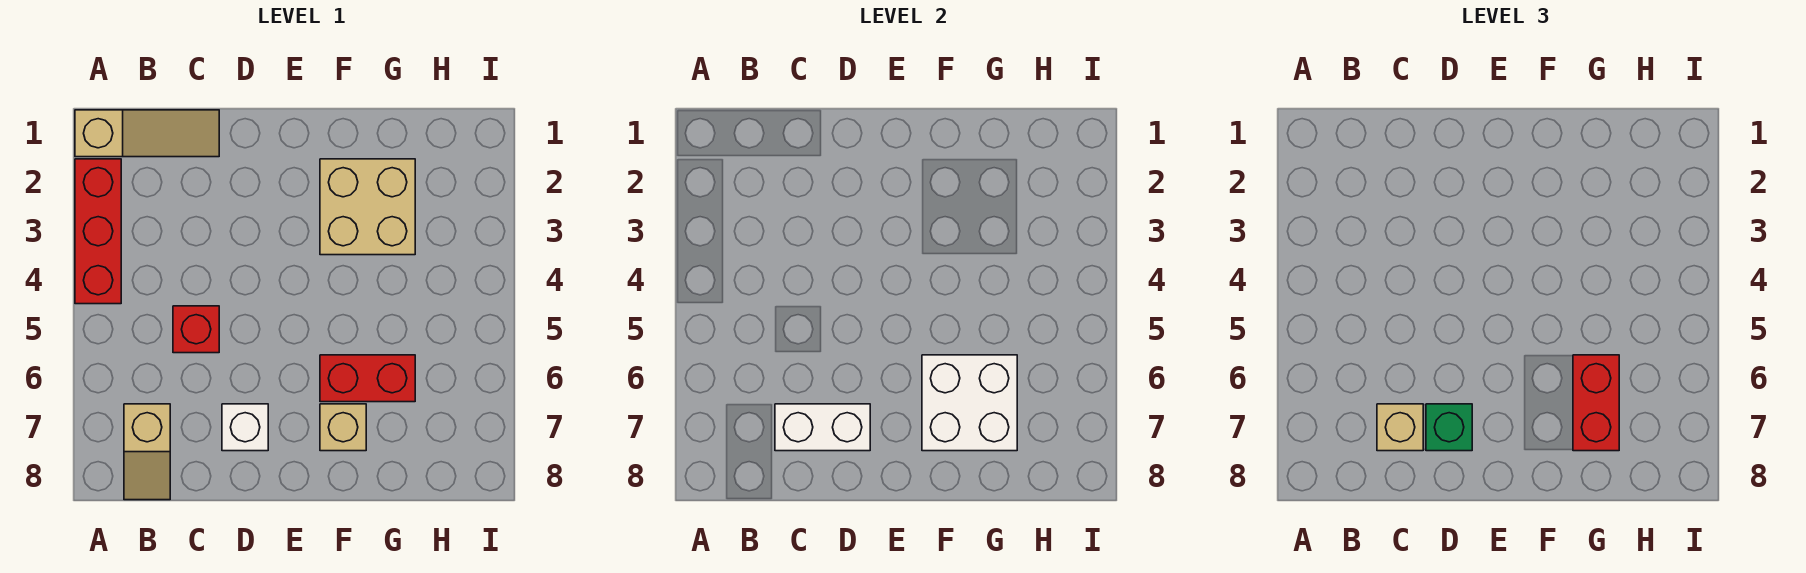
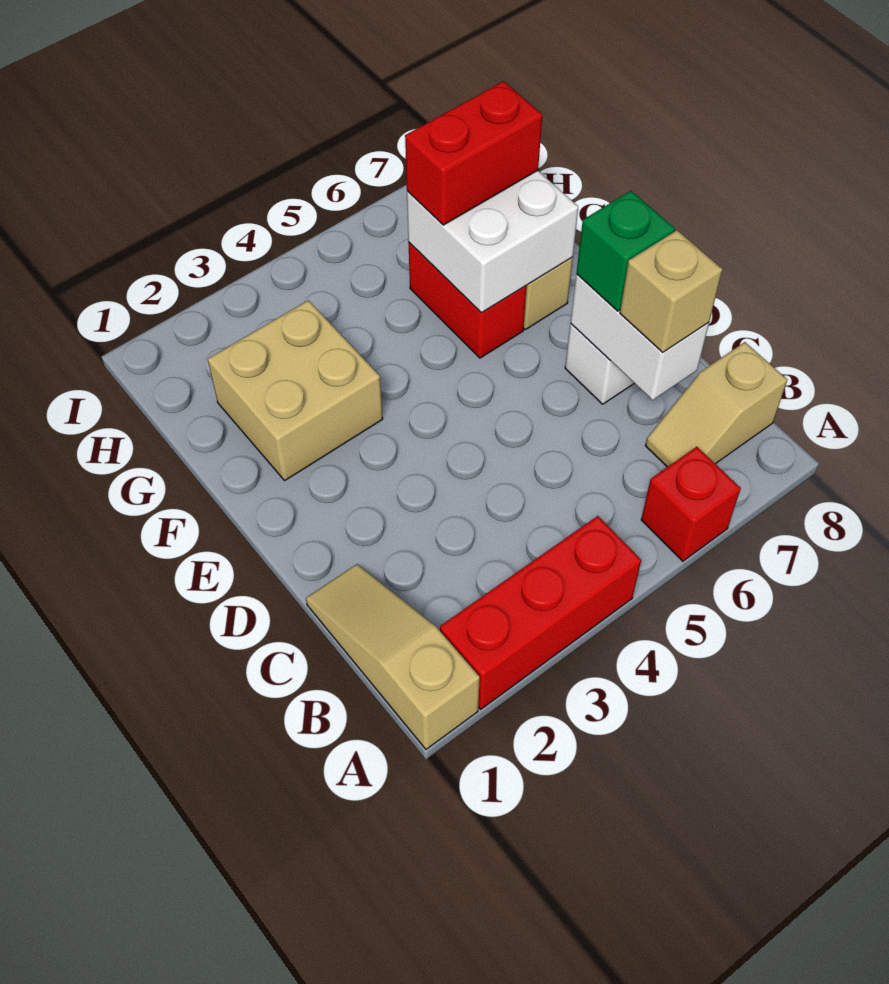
tan 1x2 slope [124,404,170,500] -> tan 1x2 slope turned to [645,342,788,467]
red 1x1 brick [173,306,219,353] -> red 1x1 brick moved to [641,447,741,561]

